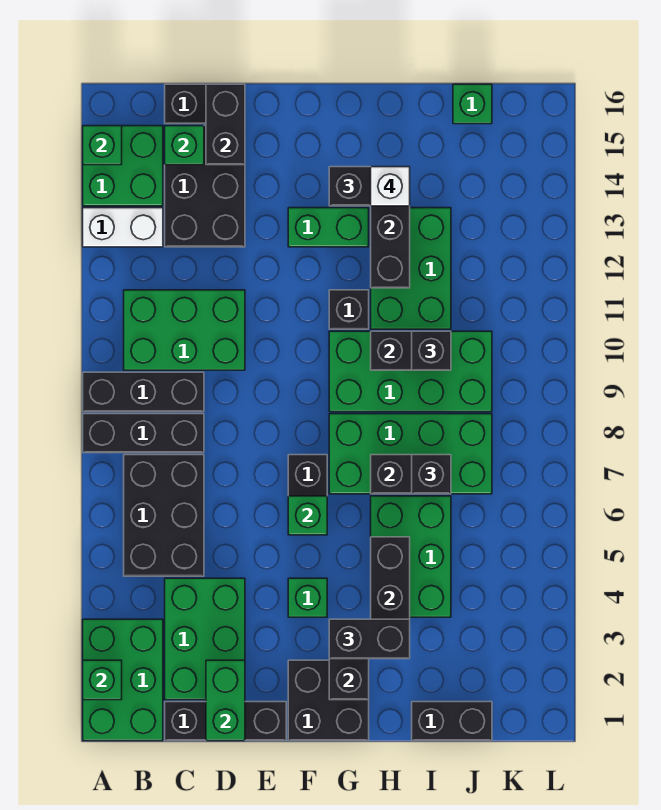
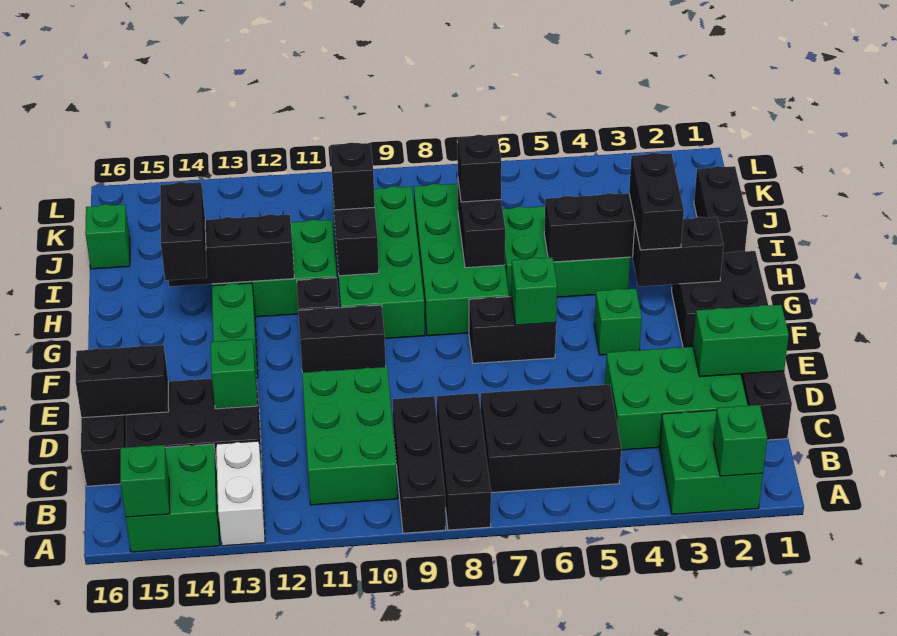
green 2x3 brick [83,619,163,741] -> green 2x2 brick [660,410,763,515]
green 1x1 brick [165,126,204,165] -> green 1x1 brick moved to [210,339,257,409]
none -> black 1x2 brick [298,305,386,373]
white 1x1 brick [371,167,410,206] -> none

